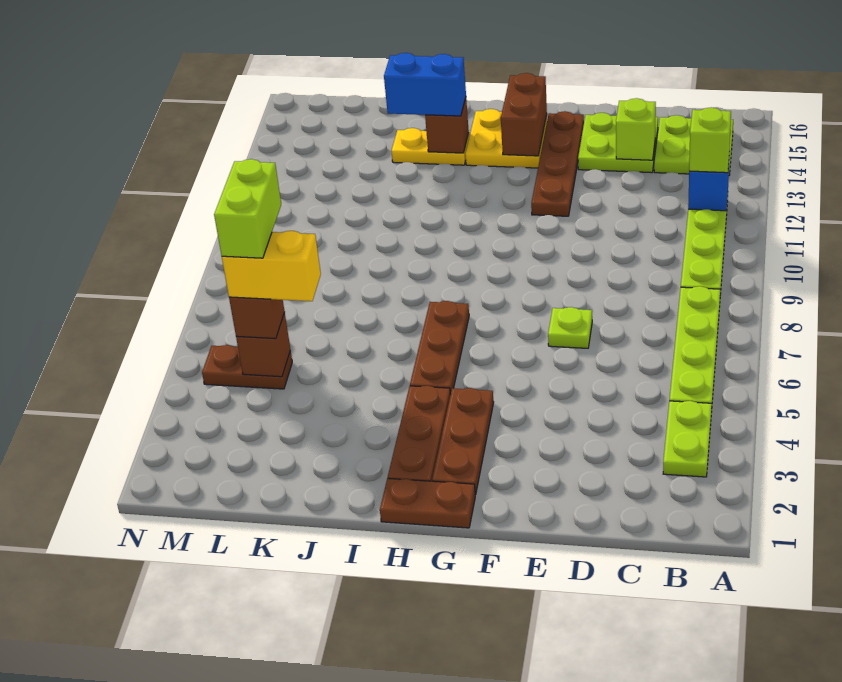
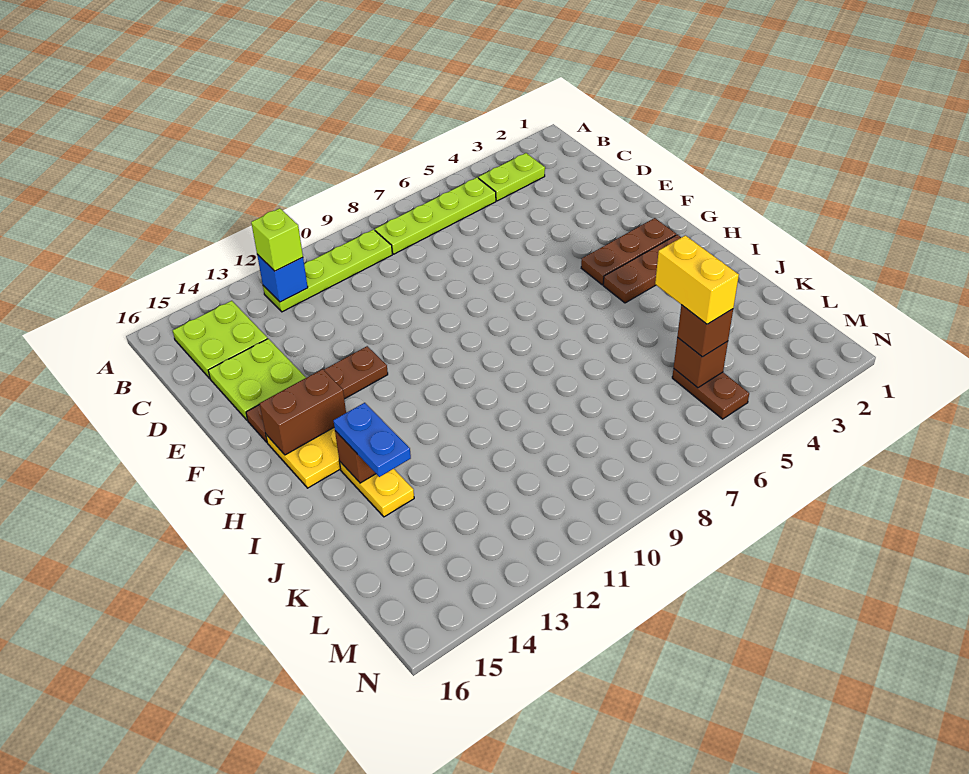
lime 1x1 brick [616,98,656,160] -> none
lime 1x1 plate [548,307,592,348] -> none
brown 1x2 plate [380,478,476,528] -> none
brown 1x3 plate [410,301,469,394] -> none
blue 1x2 brick [384,53,466,116] -> blue 1x2 plate [334,403,411,477]
lime 1x2 brick [214,159,281,258] -> none

